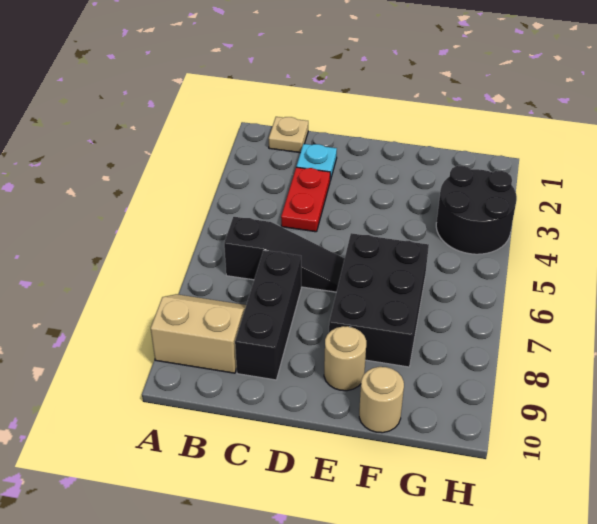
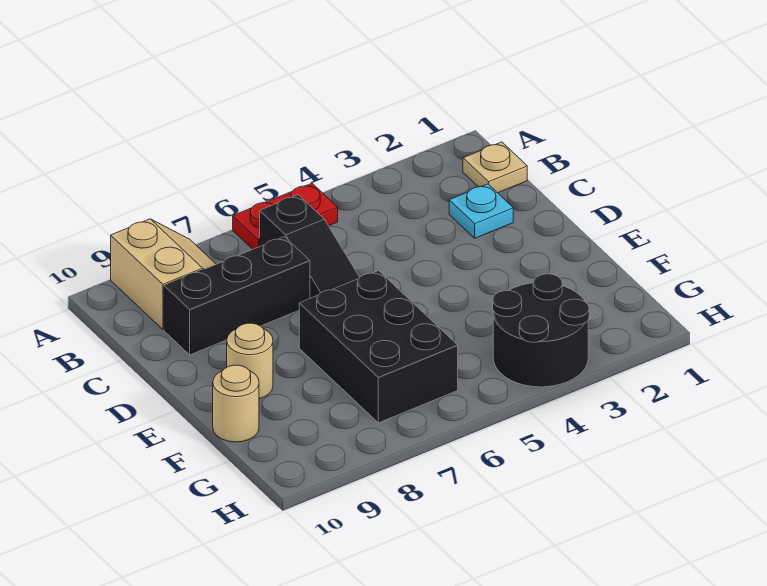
red 1x2 plate [281,167,330,232] -> red 1x2 plate moved to [233,183,338,249]
black 2x3 brick [329,233,429,367] -> black 2x3 brick turned to [299,271,458,423]

